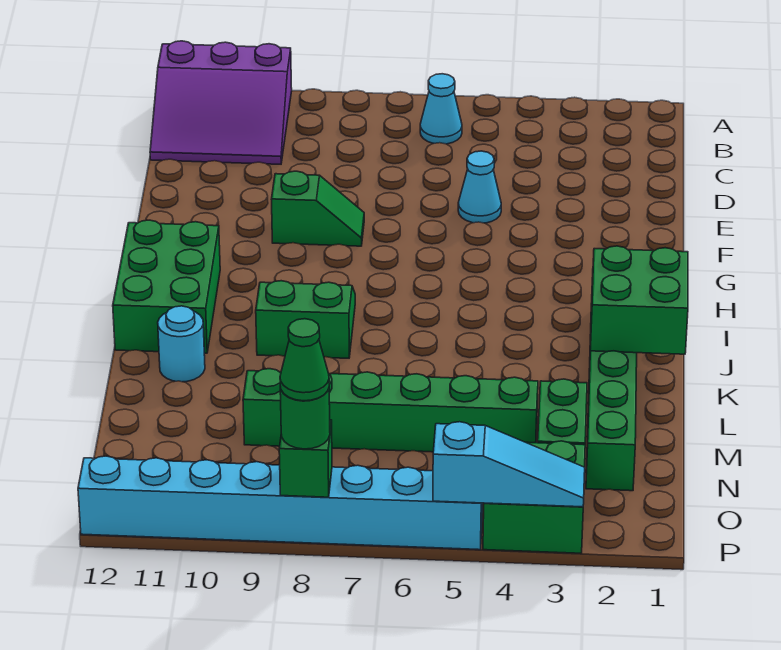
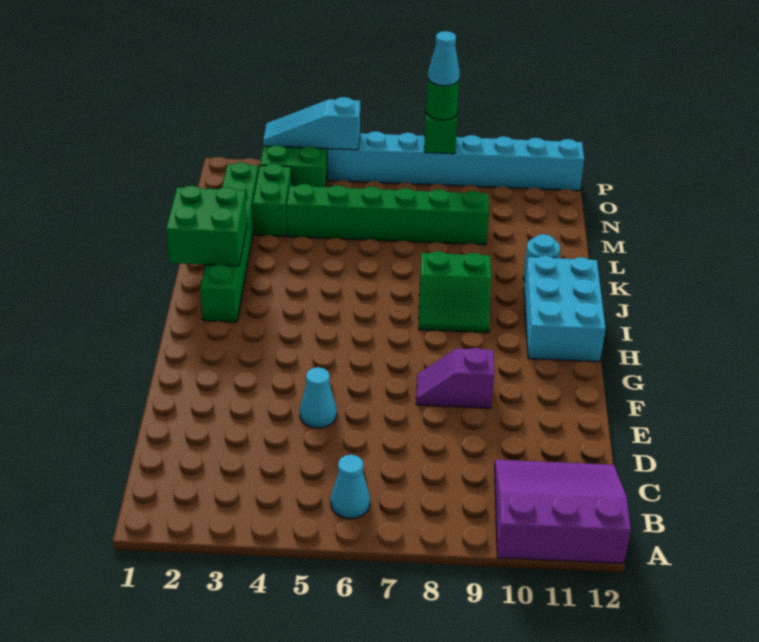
green 1x2 slope [271,171,364,246] -> purple 1x2 slope [416,348,494,408]
green 2x3 brick [113,220,220,353] -> cyan 2x3 brick [524,256,606,362]
green 1x1 cone [280,319,329,401] -> cyan 1x1 cone [428,31,460,86]

